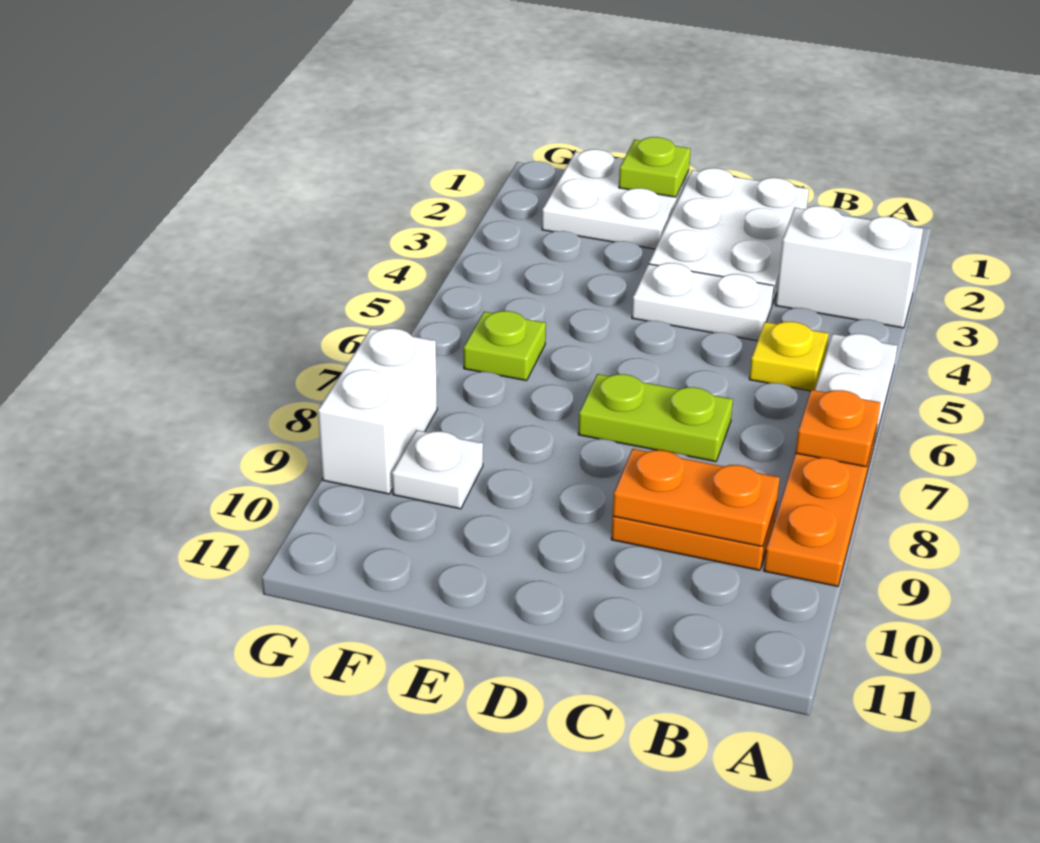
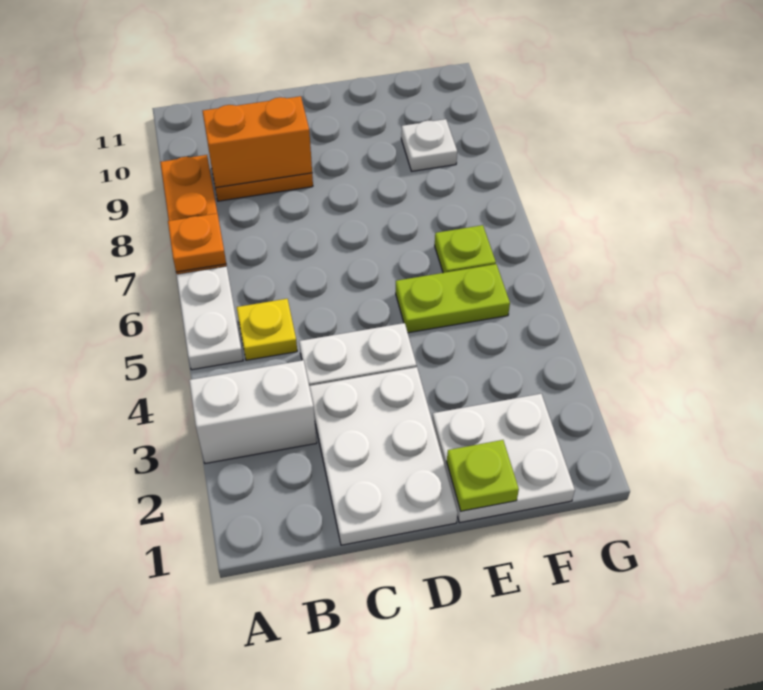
orange 1x2 plate [613,449,780,547] -> orange 1x2 brick [203,96,312,188]
lime 1x2 plate [578,374,733,462] -> lime 1x2 plate moved to [396,264,510,333]
white 1x2 brick [318,328,437,494] -> none

